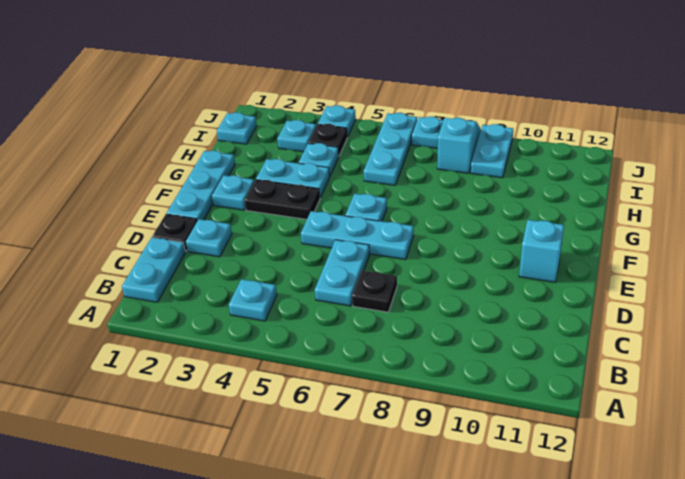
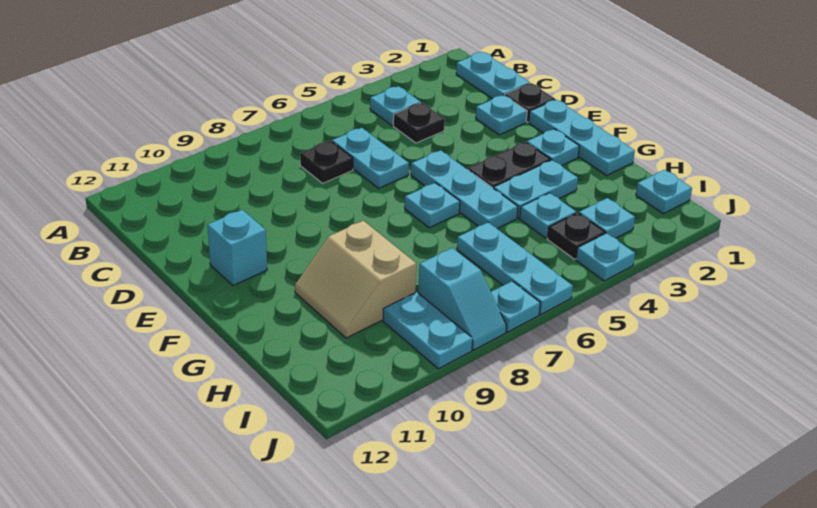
none -> black 1x1 plate [393,103,445,143]
cyan 1x3 plate [301,211,414,260] -> cyan 1x3 plate turned to [411,150,518,228]
none -> tan 2x2 slope [295,221,416,338]

